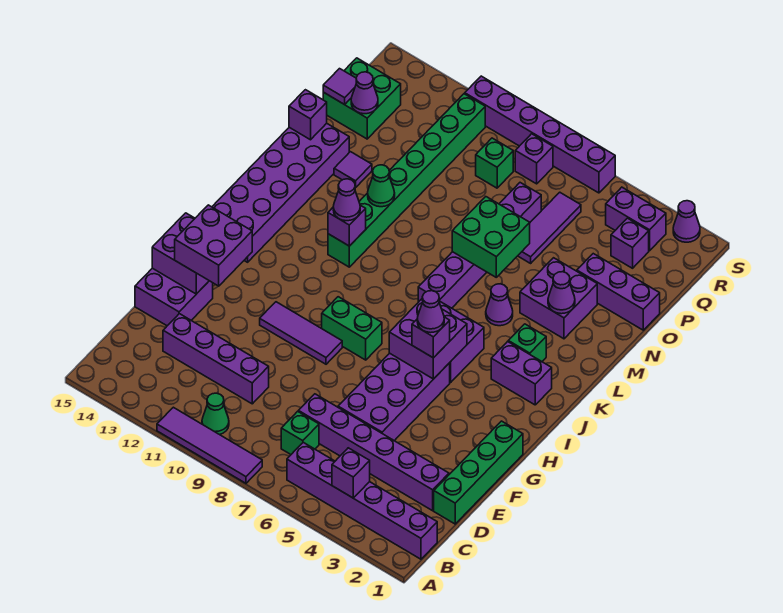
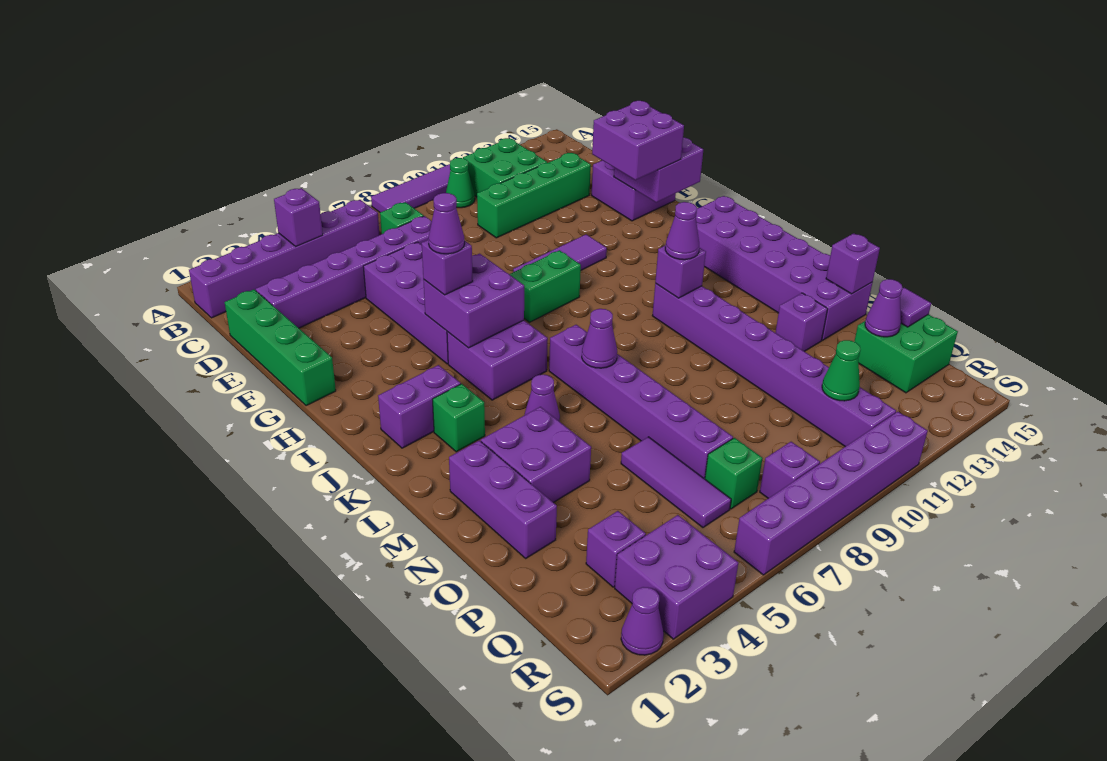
purple 1x4 brick [163,314,269,404] -> green 1x4 brick [477,153,591,238]
green 1x8 brick [328,94,485,267] -> purple 1x8 brick [652,284,896,447]
purple 1x1 cone [548,272,575,314] -> purple 1x1 cone moved to [582,309,617,368]
green 2x2 brick [452,197,530,277] -> green 2x2 brick moved to [463,138,547,197]
green 1x1 cone [368,165,395,207] -> green 1x1 cone moved to [822,340,860,401]
purple 1x1 tile [334,152,372,187] -> purple 1x1 brick [775,293,827,351]
purple 1x3 brick [577,254,660,330] -> purple 1x3 brick turned to [449,440,557,558]
green 1x1 brick [476,138,513,188] -> green 1x1 brick moved to [705,438,763,509]
purple 1x2 brick [606,187,666,251] -> purple 2x2 brick [615,515,738,639]

